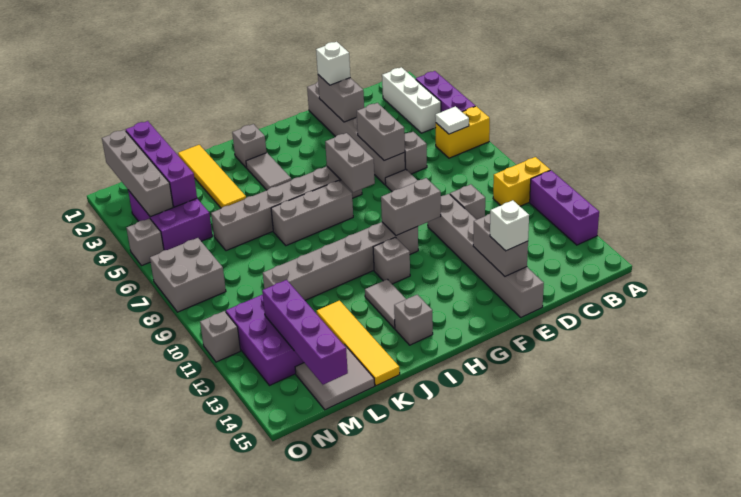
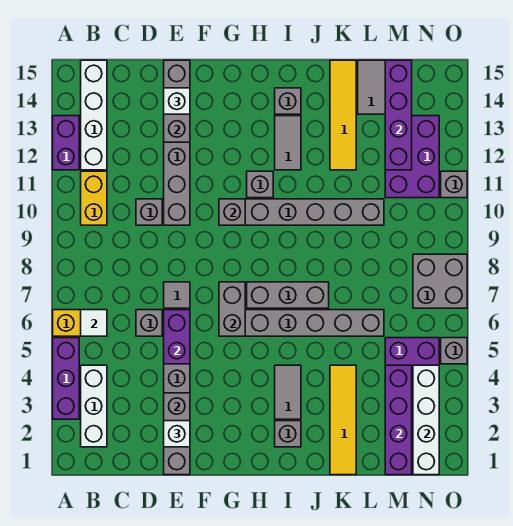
yellow 1x2 brick [493,157,550,206] -> yellow 1x2 brick turned to [81,171,107,225]
purple 1x3 brick [530,170,599,245] -> purple 1x2 brick [53,116,79,170]
none -> white 1x4 brick [81,60,107,170]
grey 1x2 brick [357,103,405,161] -> purple 1x2 brick [164,310,190,364]
grey 1x2 brick [381,178,441,236] -> grey 1x1 brick [219,199,245,225]
grey 1x4 brick [102,130,173,217] -> white 1x4 brick [413,365,439,475]

